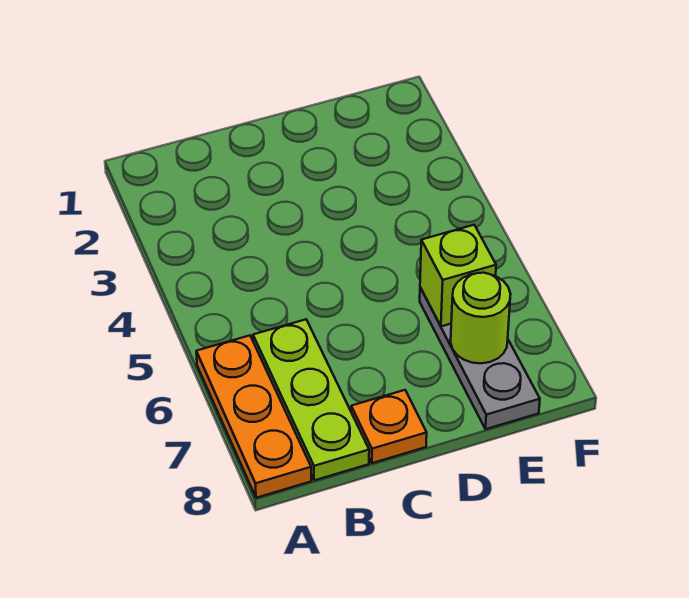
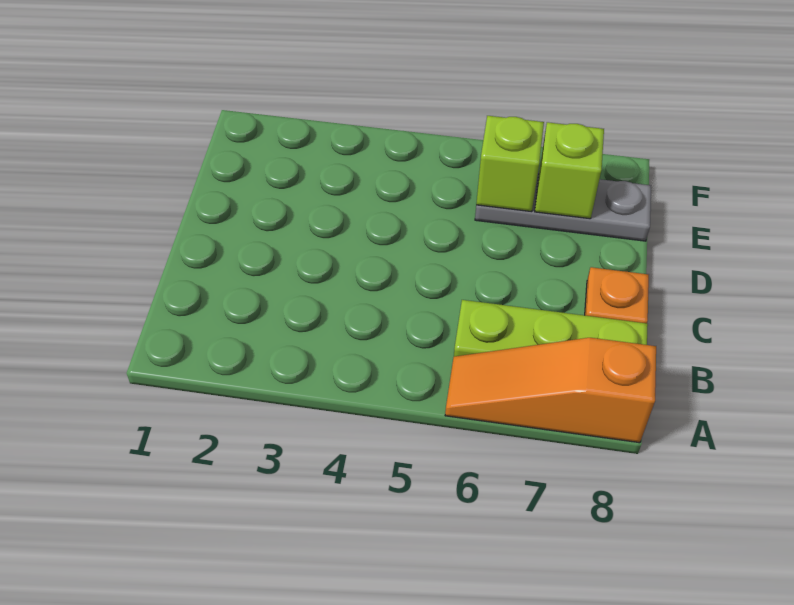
orange 1x3 plate [196,336,311,498] -> orange 1x3 slope [445,338,656,443]
lime 1x1 round brick [451,273,510,363] -> lime 1x1 brick [535,122,604,219]

